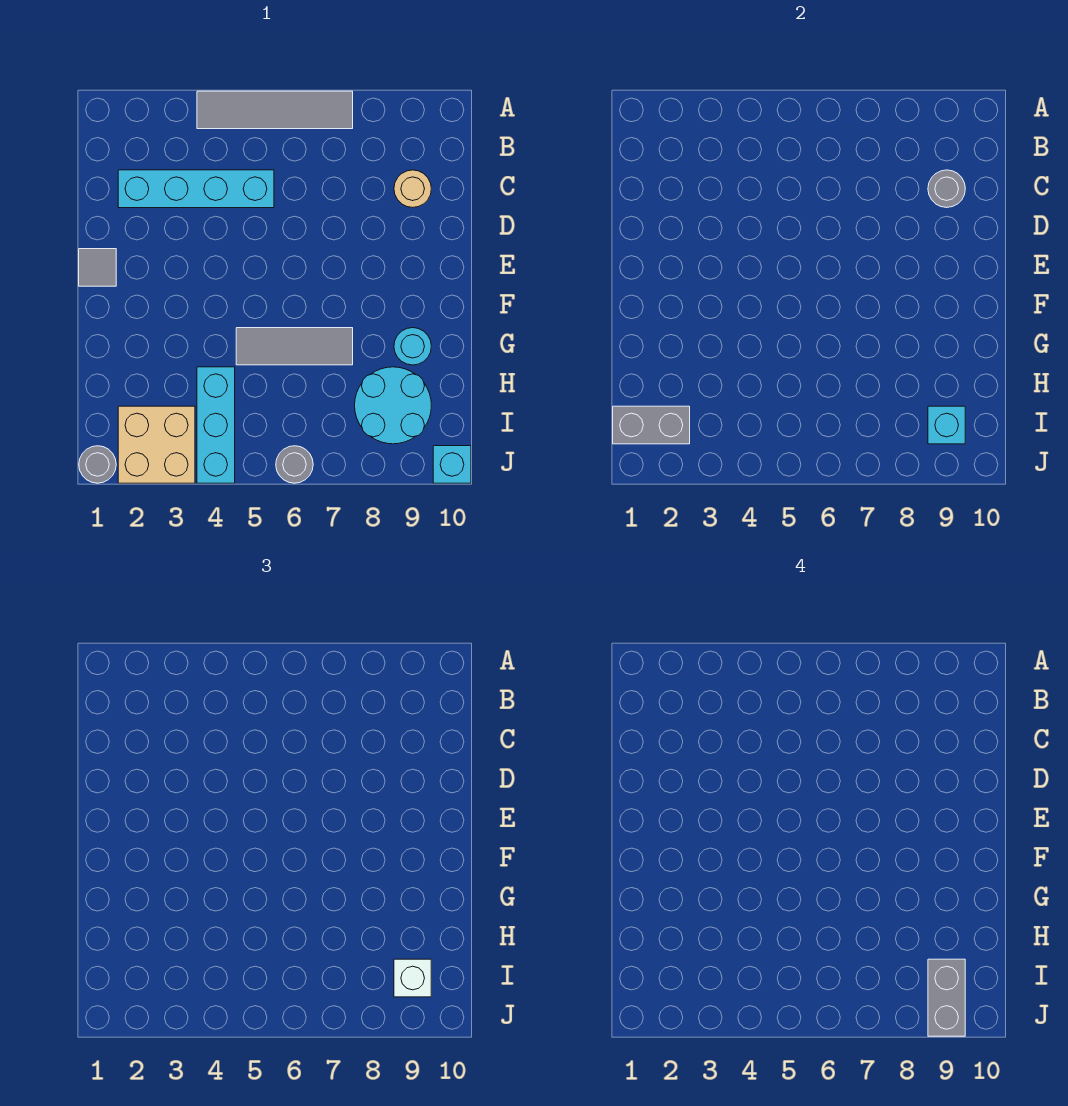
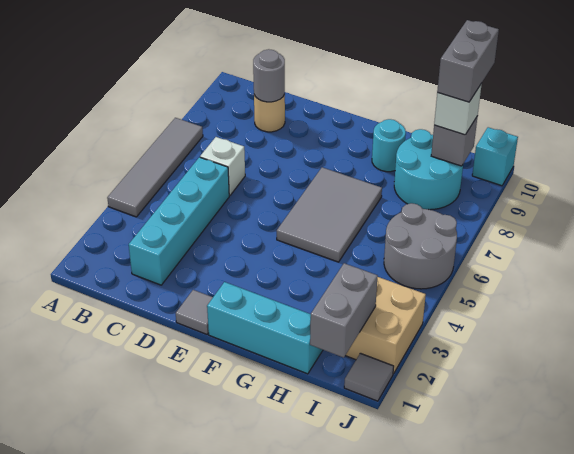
none -> white 1x1 brick [200,137,245,196]
grey 1x3 tile [236,328,353,365] -> grey 2x3 tile [277,167,382,262]
cyan 1x3 brick [197,367,235,483] -> cyan 1x3 brick moved to [207,282,323,374]
cyan 1x1 brick [928,406,965,444] -> grey 1x1 brick [431,116,478,166]
grey 1x2 brick [928,959,965,1036] -> grey 1x2 brick turned to [437,20,499,102]
grey 1x1 round brick [79,446,116,483] -> grey 1x1 tile [344,353,394,401]
grey 1x1 round brick [276,446,313,483] -> grey 2x2 round brick [384,203,457,289]

